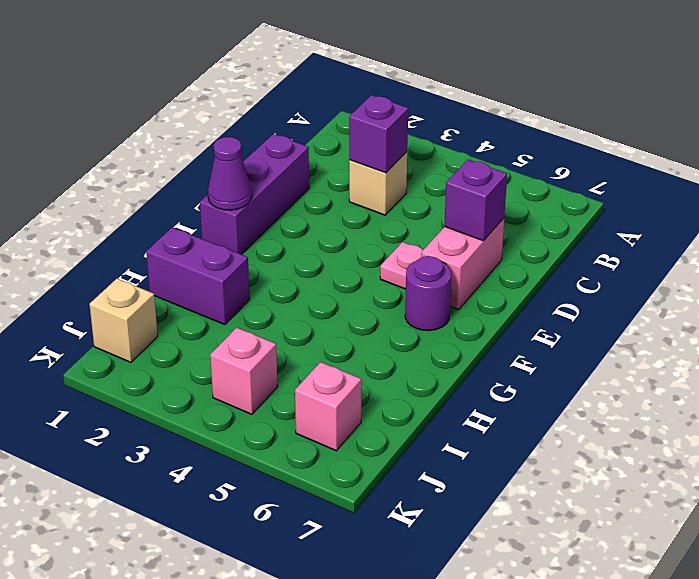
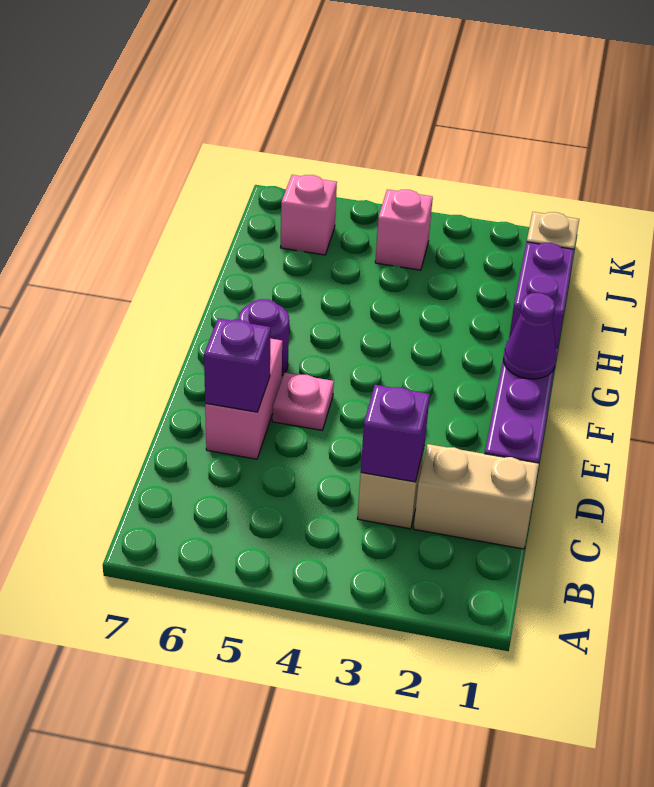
none -> tan 1x2 brick [414,444,539,549]
purple 1x2 brick [146,227,250,325] -> purple 1x2 brick turned to [509,242,574,349]

